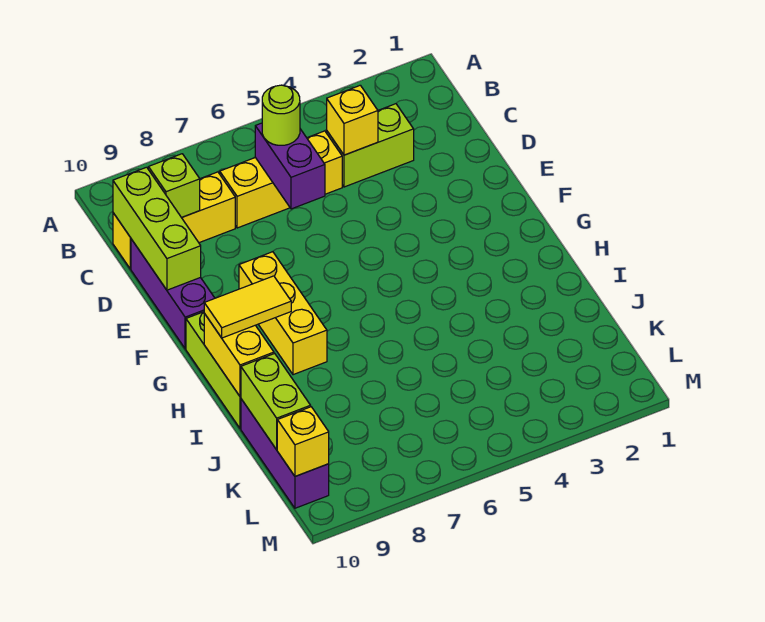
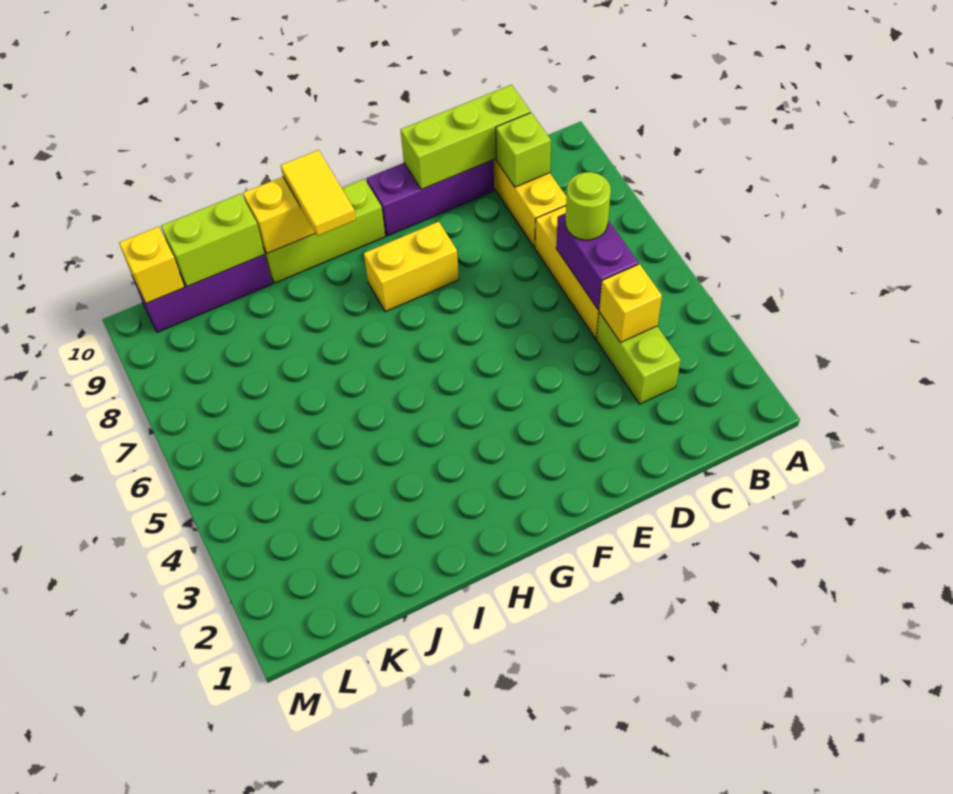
purple 1x2 brick [255,123,325,209] -> purple 1x2 brick turned to [556,213,638,310]
yellow 1x3 brick [239,252,327,375] -> yellow 1x2 brick [364,221,459,312]

